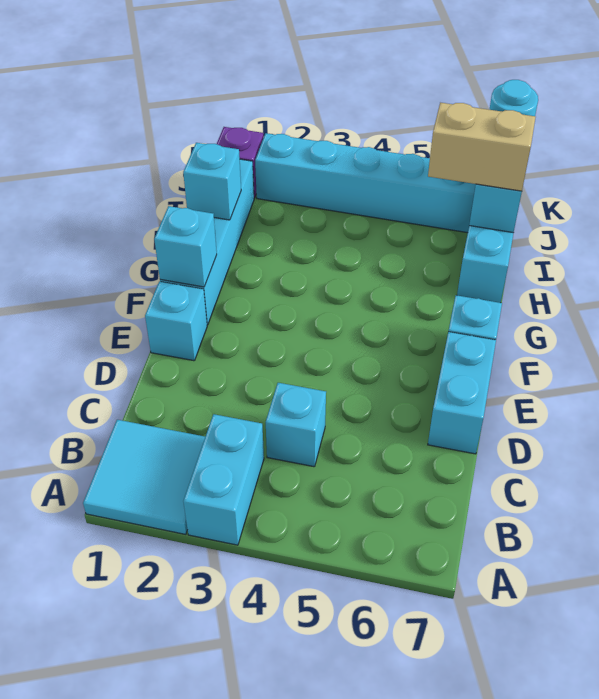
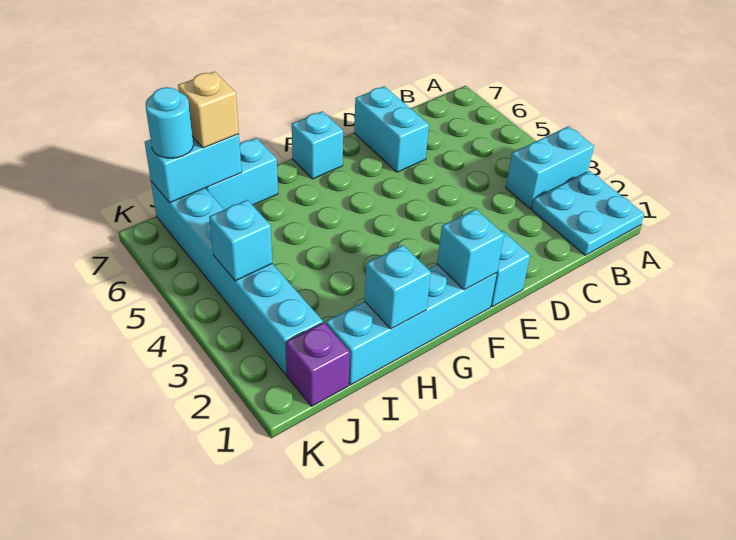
cyan 2x2 tile [83,420,205,534] -> cyan 2x2 plate [532,171,644,255]
cyan 1x1 brick [266,383,326,467] -> cyan 1x1 brick moved to [209,200,272,281]
cyan 1x2 brick [428,332,496,454] -> cyan 1x2 brick turned to [354,86,429,172]
tan 1x2 brick [428,103,536,191] -> tan 1x1 brick [178,72,239,148]

